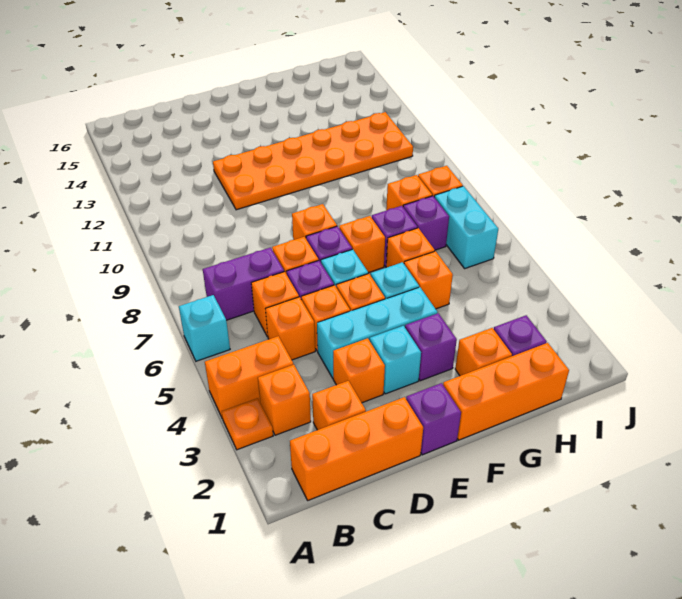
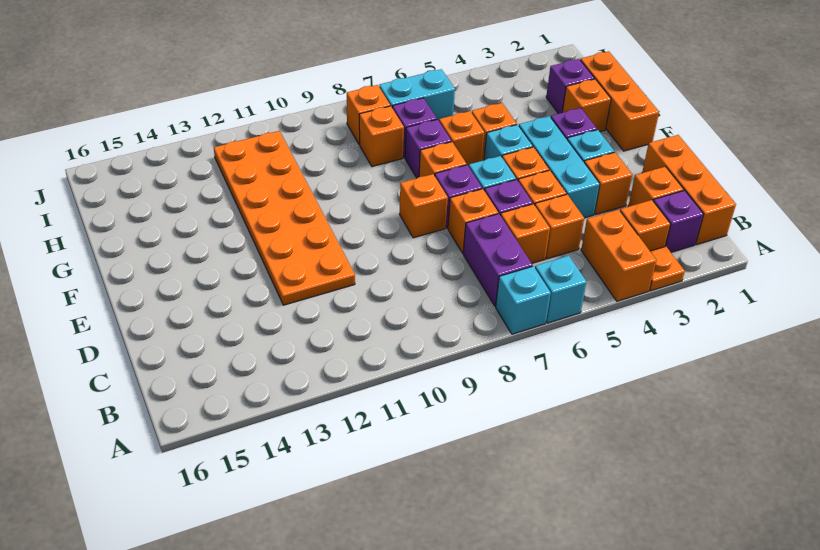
none -> cyan 1x1 brick [496,266,551,334]
purple 1x1 brick [406,383,461,455] -> purple 1x1 brick moved to [653,190,704,252]

